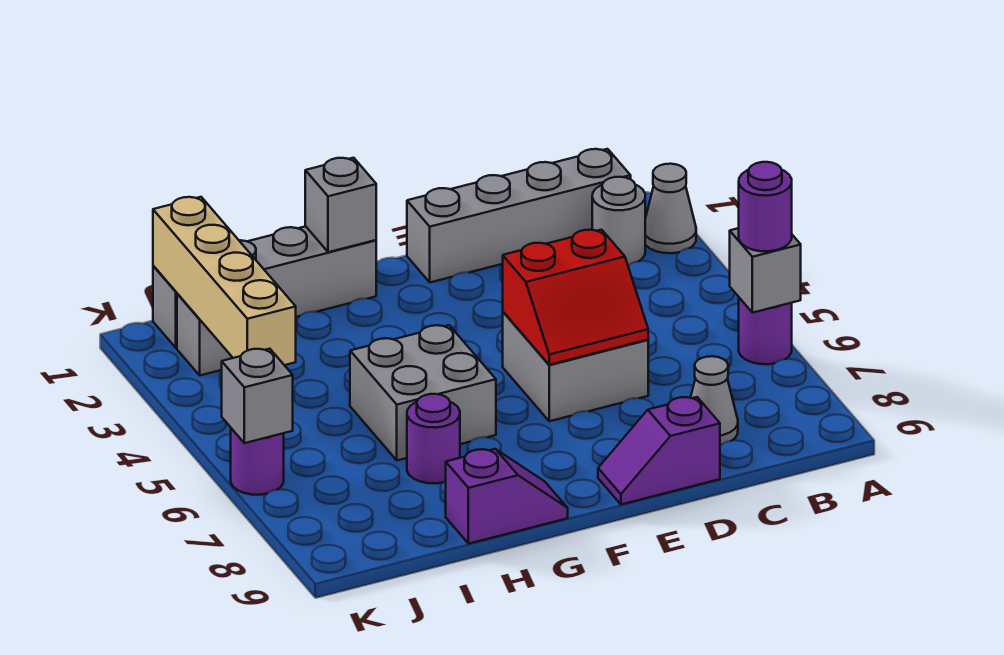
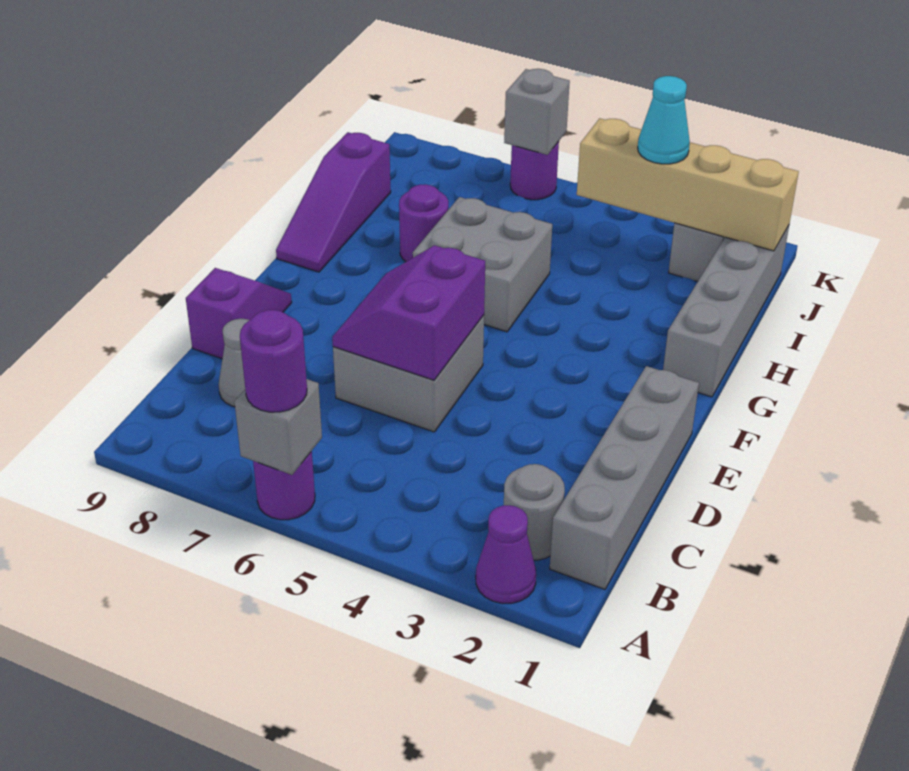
grey 1x1 cone [645,164,696,253] -> purple 1x1 cone [476,505,536,604]
red 2x2 slope [503,230,648,365] -> purple 2x2 slope [332,245,485,380]
grey 1x1 brick [305,158,376,252] -> none
purple 1x2 slope [446,449,568,544] -> purple 1x3 slope [276,132,391,272]
none -> cyan 1x1 cone [638,76,690,164]

